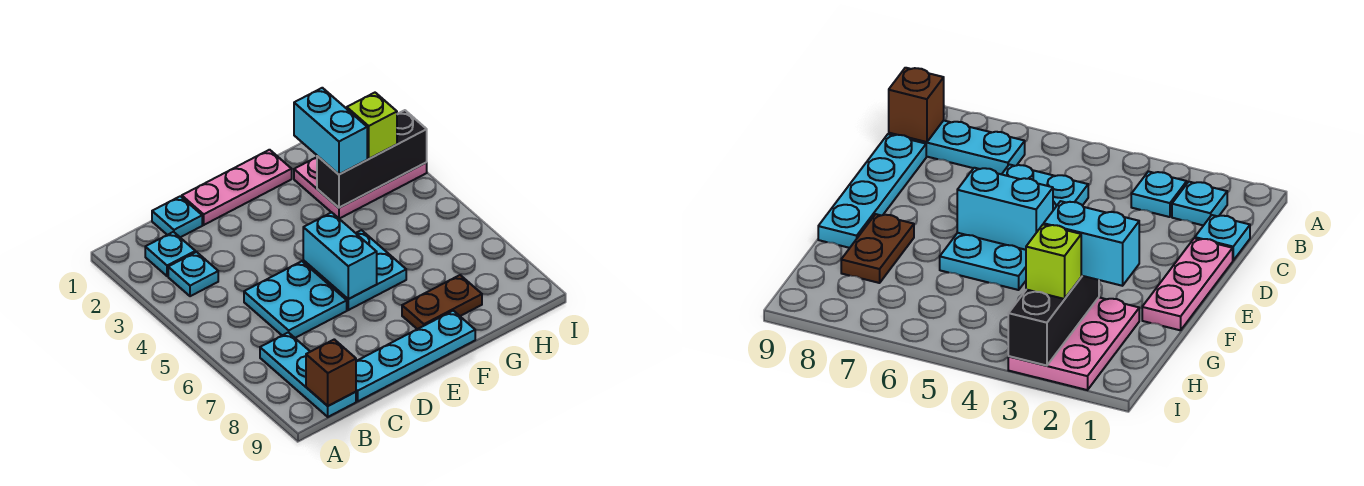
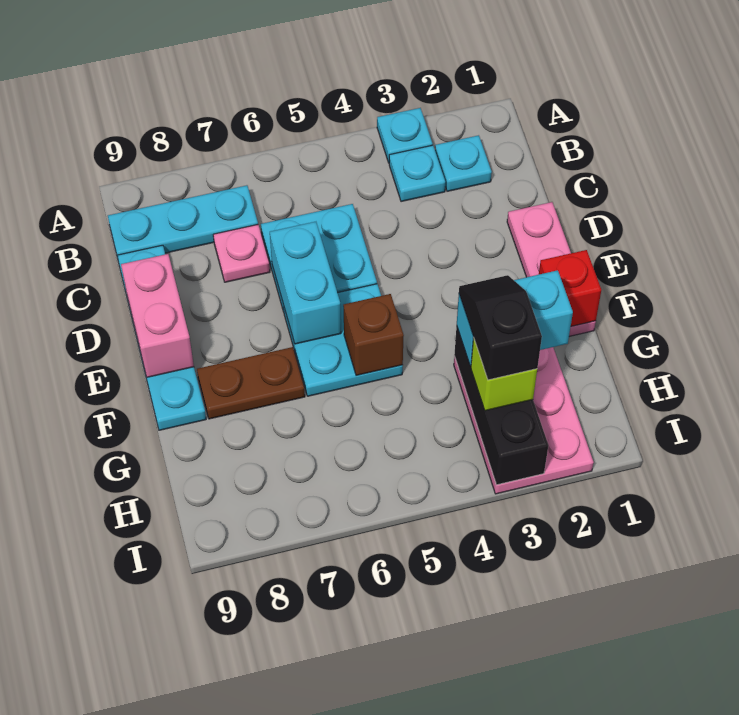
brown 1x1 brick [306,339,356,406] -> brown 1x1 brick moved to [343,294,404,376]
cyan 1x1 plate [152,196,202,237] -> cyan 1x1 plate moved to [377,108,433,163]
none -> pink 1x1 plate [213,225,270,282]
none -> pink 1x2 brick [121,254,194,377]
cyan 1x2 brick [303,212,377,299] -> cyan 1x2 brick turned to [270,222,341,344]
none -> red 1x1 brick [539,250,601,326]
brown 1x2 plate [402,275,482,329] -> brown 1x2 plate turned to [197,347,305,419]
none -> black 1x2 slope [459,275,542,380]

